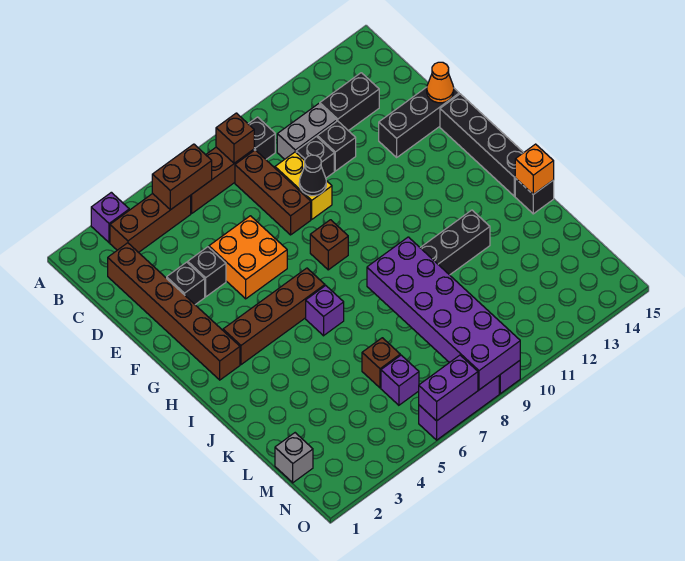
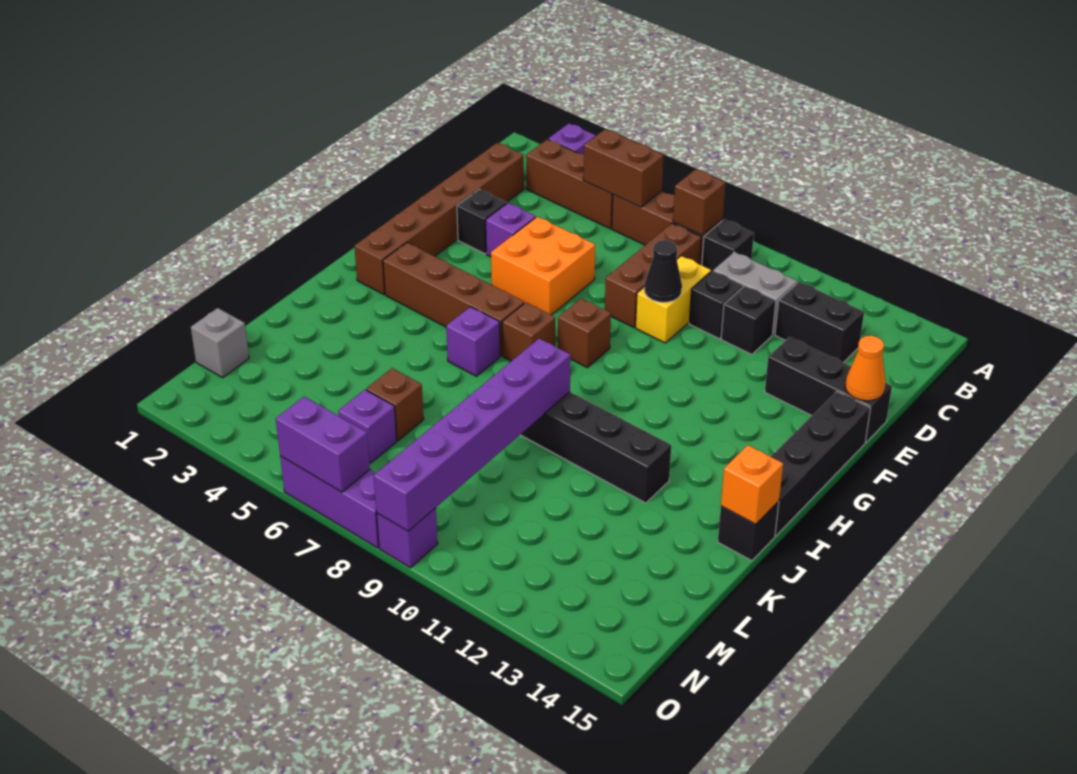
black 1x1 brick [188,247,226,297] -> purple 1x1 brick [486,203,536,257]
none -> brown 1x1 brick [502,303,555,361]
purple 2x6 brick [367,237,520,390] -> purple 1x6 brick [374,338,571,531]

